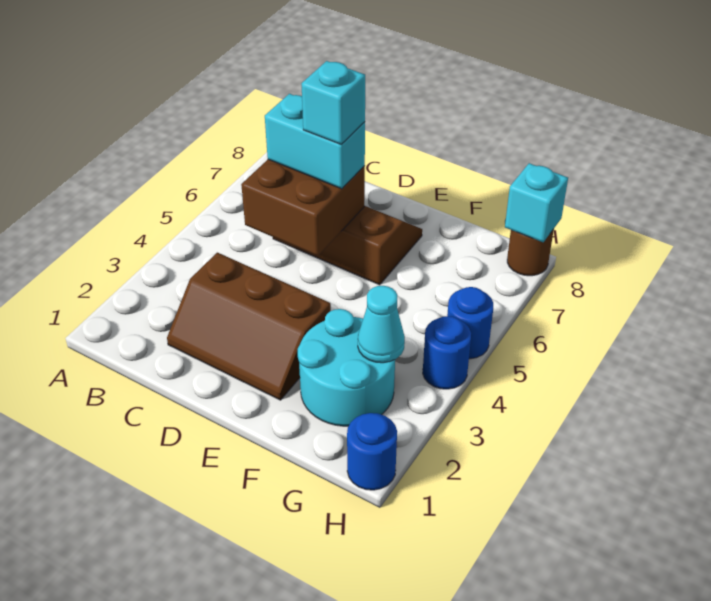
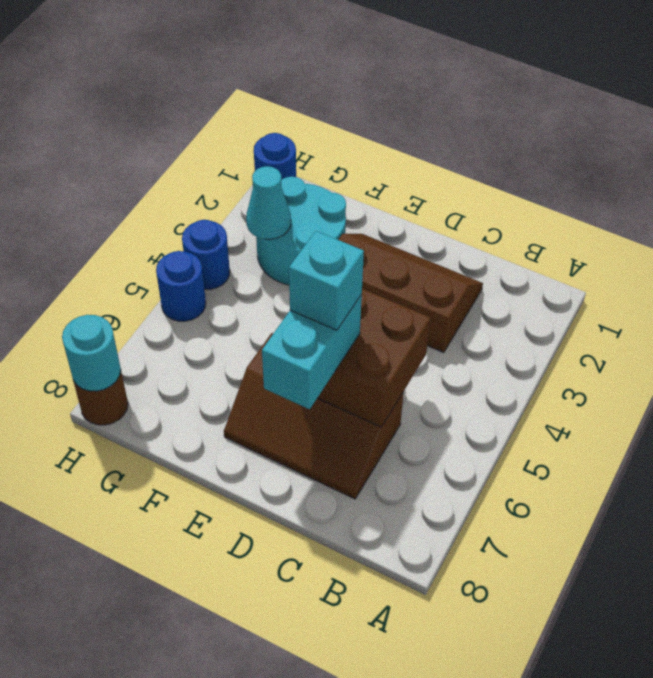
cyan 1x2 brick [265,94,365,189] -> cyan 1x2 brick turned to [262,295,362,409]
cyan 1x1 brick [505,163,568,242] -> cyan 1x1 round brick [62,315,121,391]

